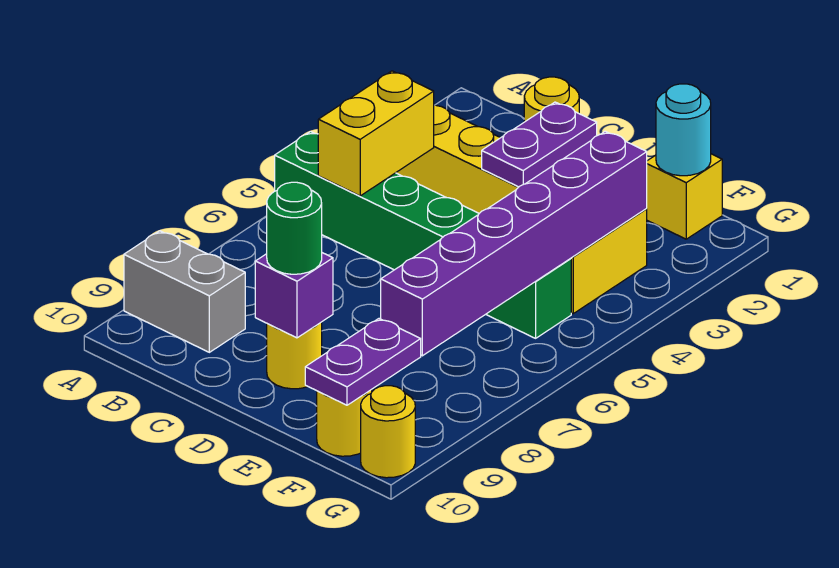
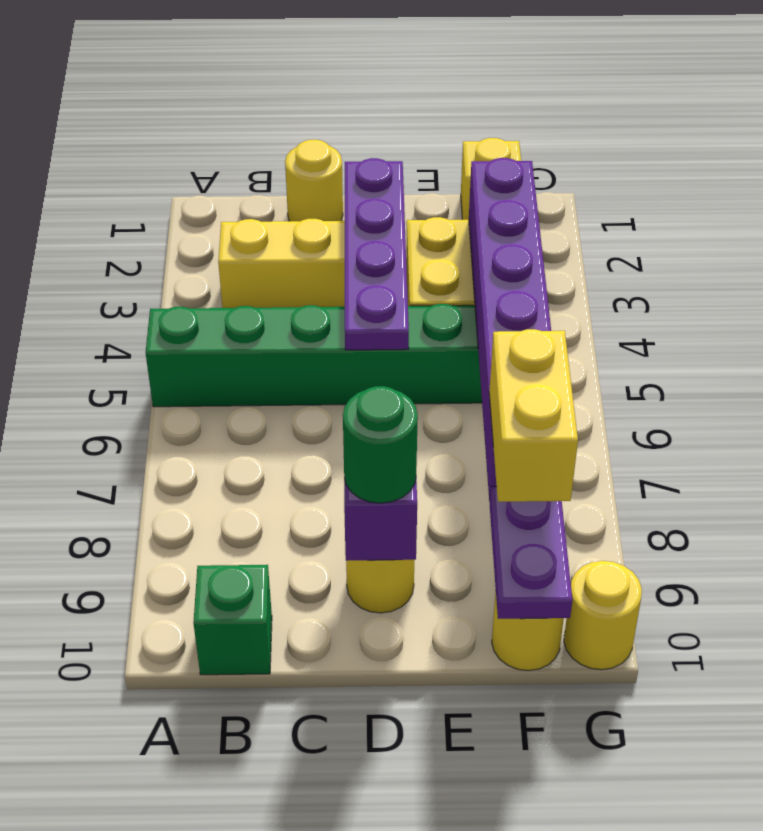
grey 1x2 brick [124,231,245,352] -> none
yellow 1x2 brick [318,71,434,196] -> yellow 1x2 brick moved to [489,329,578,502]
none -> green 1x1 brick [193,565,272,675]
purple 1x2 plate [482,102,597,187] -> purple 1x4 plate [345,158,409,350]
cyan 1x1 round brick [656,84,711,176] -> none

